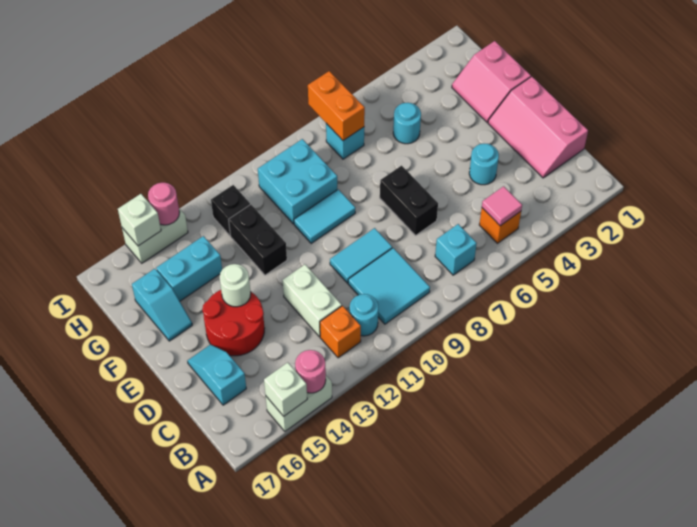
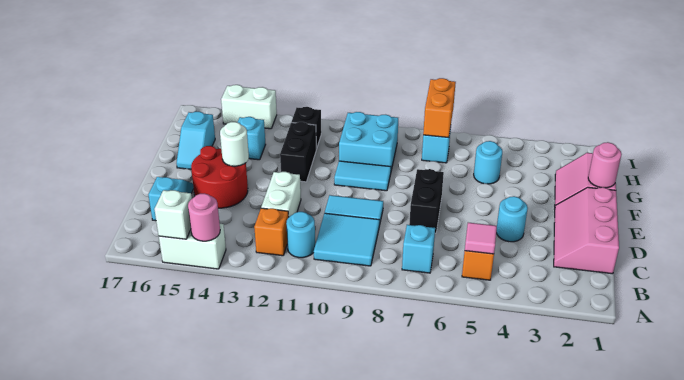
cyan 1x2 brick [156,236,222,301] -> cyan 1x1 brick [238,117,266,160]
pink 1x1 round brick [148,183,180,225] -> pink 1x1 round brick moved to [588,142,622,188]
white 1x1 brick [118,194,161,246] -> none

